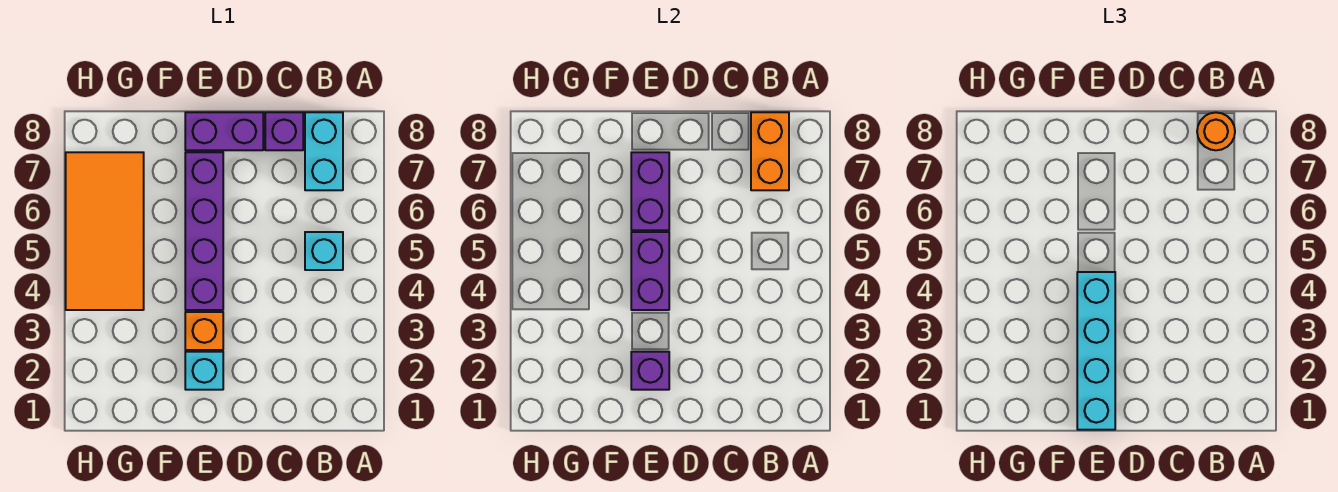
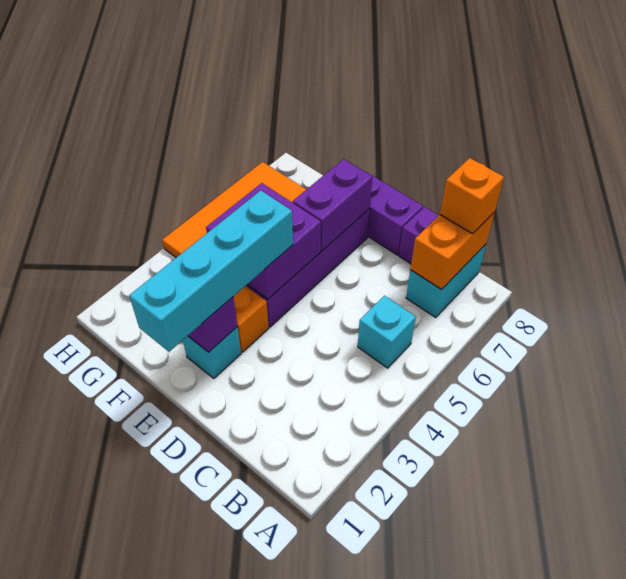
orange 1x1 round brick [1197,113,1235,150] -> orange 1x1 brick [440,158,504,234]
purple 1x2 brick [631,232,669,310] -> purple 2x2 brick [206,183,321,299]

